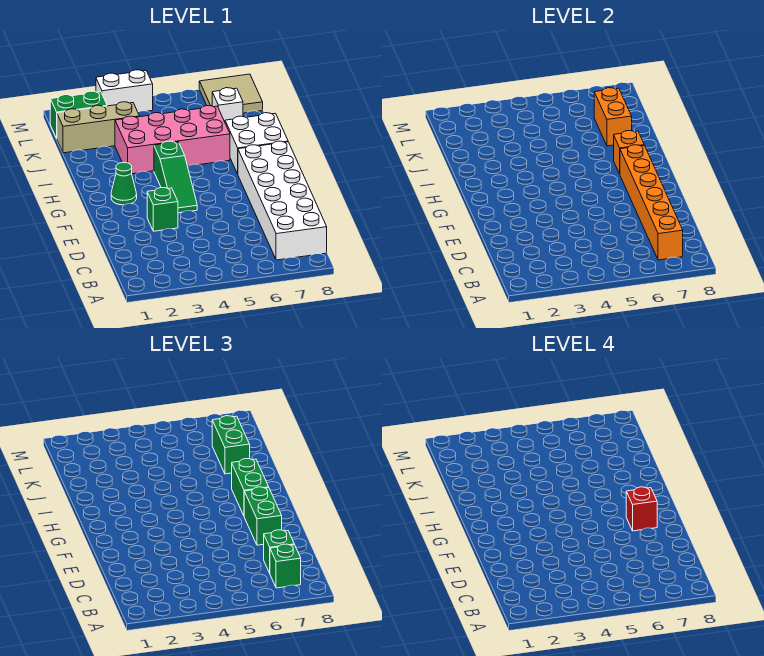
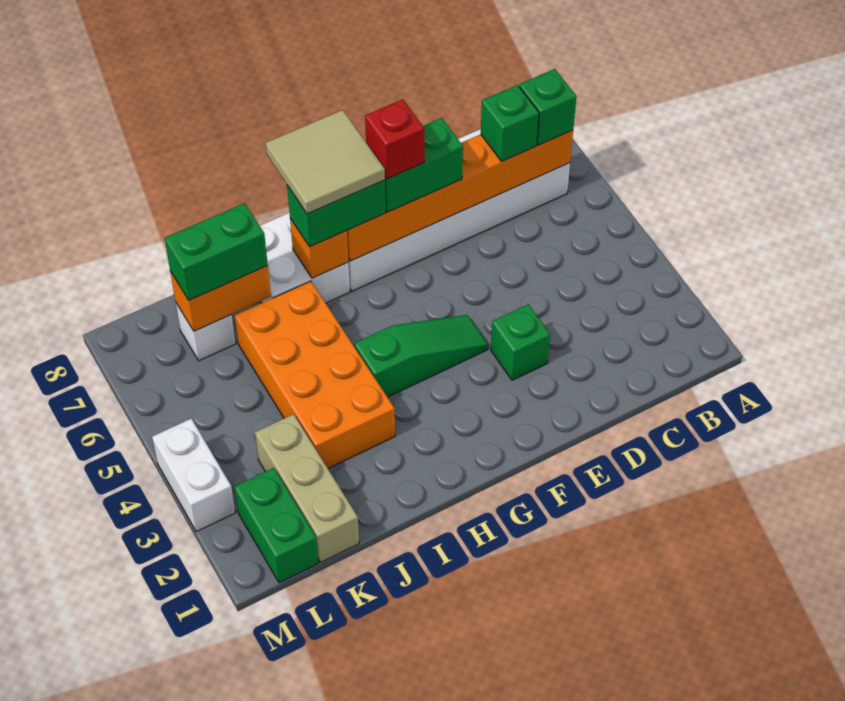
green 1x1 cone [111,163,137,205] -> none
pink 2x4 brick [115,106,230,174] -> orange 2x4 brick [235,281,395,468]
tan 2x2 tile [199,74,263,113] -> tan 2x2 tile moved to [266,110,385,214]

